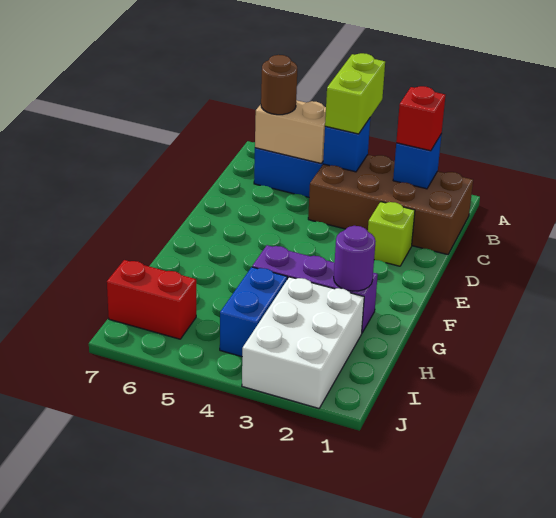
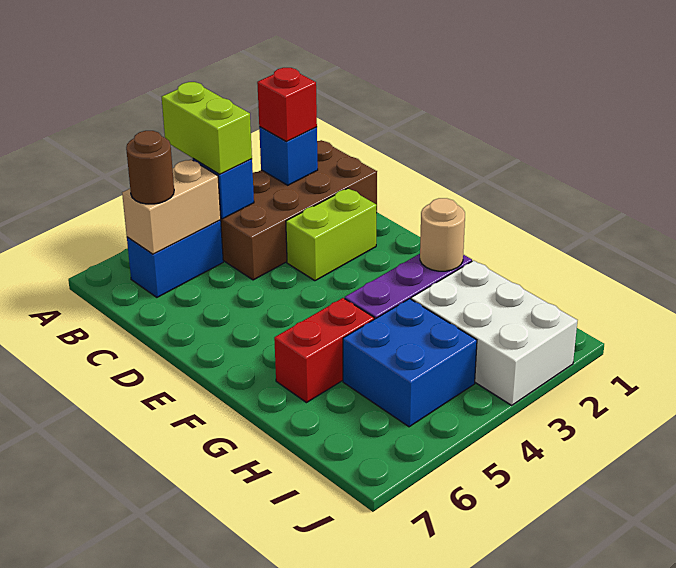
lime 1x1 brick [368,202,415,266] -> lime 1x2 brick [286,188,377,281]
purple 1x1 round brick [334,226,376,291] -> tan 1x1 round brick [420,198,465,271]
blue 1x2 brick [220,267,287,357] -> blue 2x2 brick [343,299,477,427]
red 1x2 brick [107,260,196,339] -> red 1x2 brick moved to [274,298,374,402]

